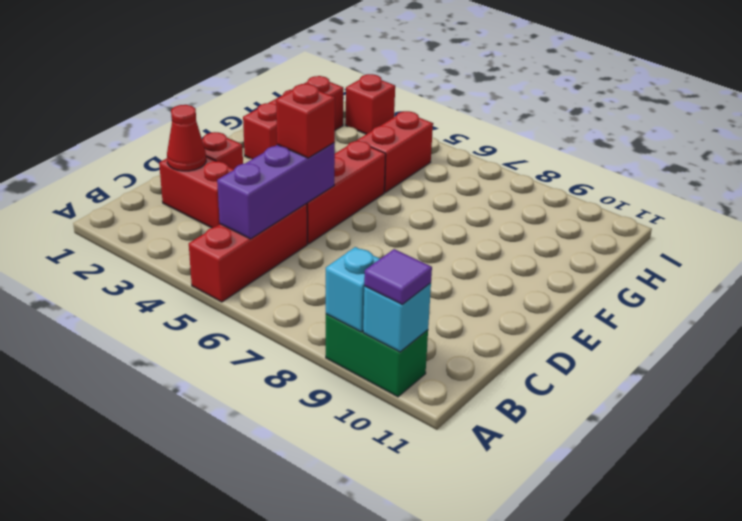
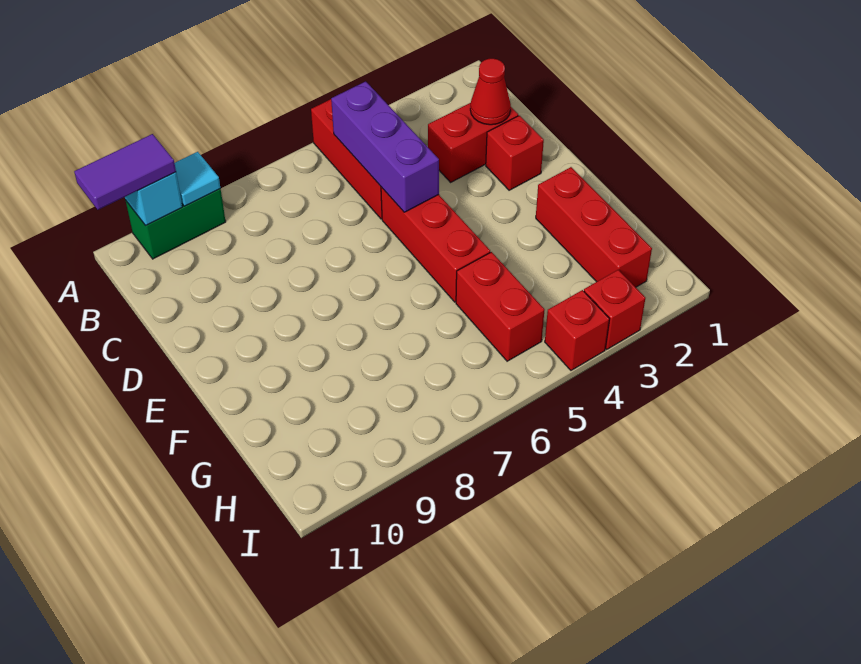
cyan 1x1 brick [326,247,380,332] -> cyan 1x1 tile [175,152,221,206]
purple 1x1 tile [364,249,432,304] -> purple 1x2 tile [74,134,176,210]
red 1x1 brick [276,84,335,158] -> red 1x1 brick moved to [545,290,609,370]

